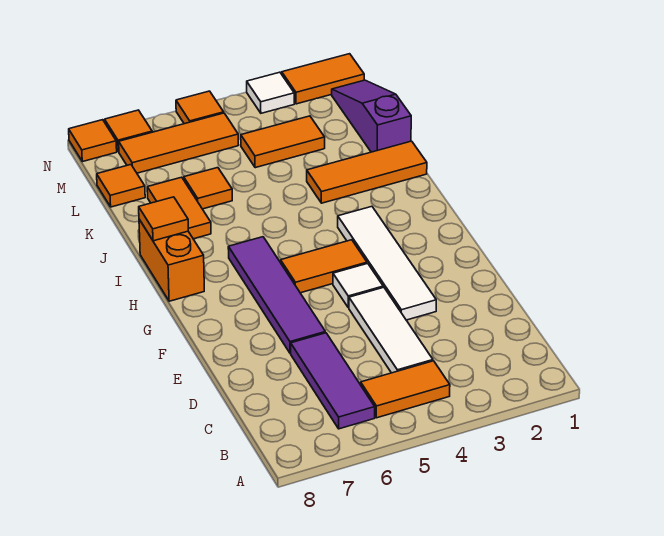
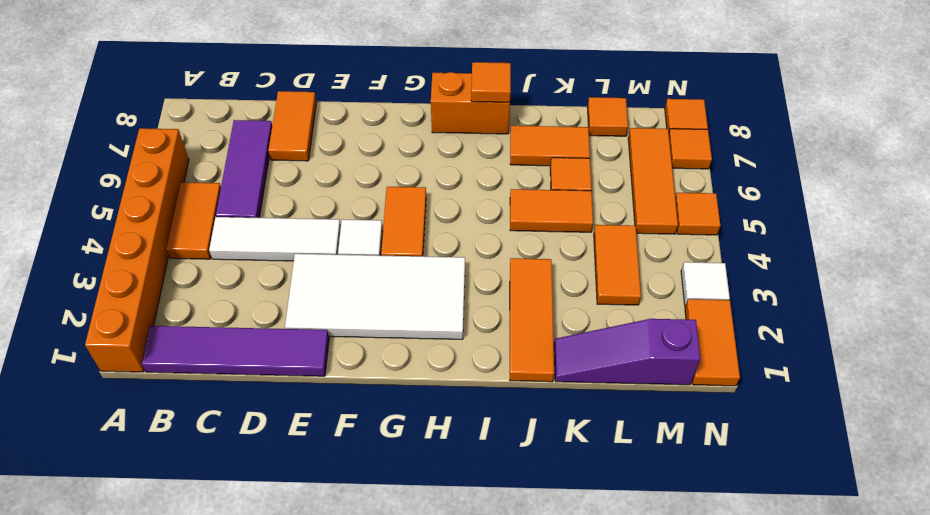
none -> orange 1x6 brick [85,128,189,372]
purple 1x3 tile [291,333,375,429] -> purple 1x3 tile turned to [216,120,272,218]
none -> orange 1x2 tile [268,91,317,161]
white 1x4 tile [338,206,436,320] -> white 2x4 tile [285,254,465,339]
purple 1x4 tile [228,237,325,353] -> purple 1x4 tile moved to [142,326,329,376]
none -> orange 1x2 tile [510,189,593,232]
purple 1x3 slope [332,80,411,152] -> purple 1x3 slope turned to [554,318,700,385]

